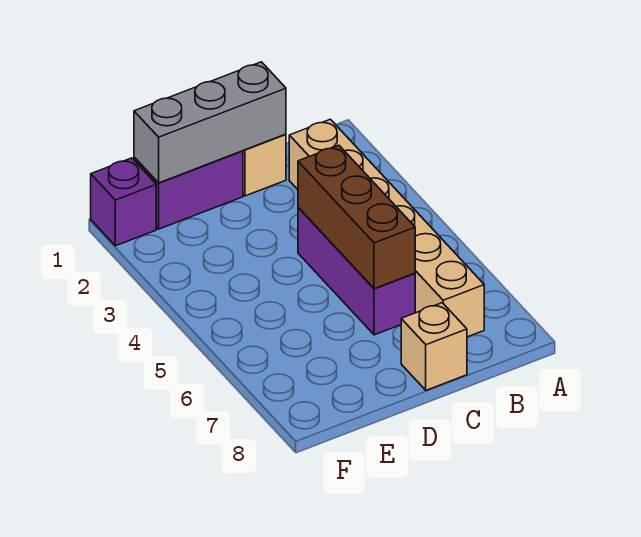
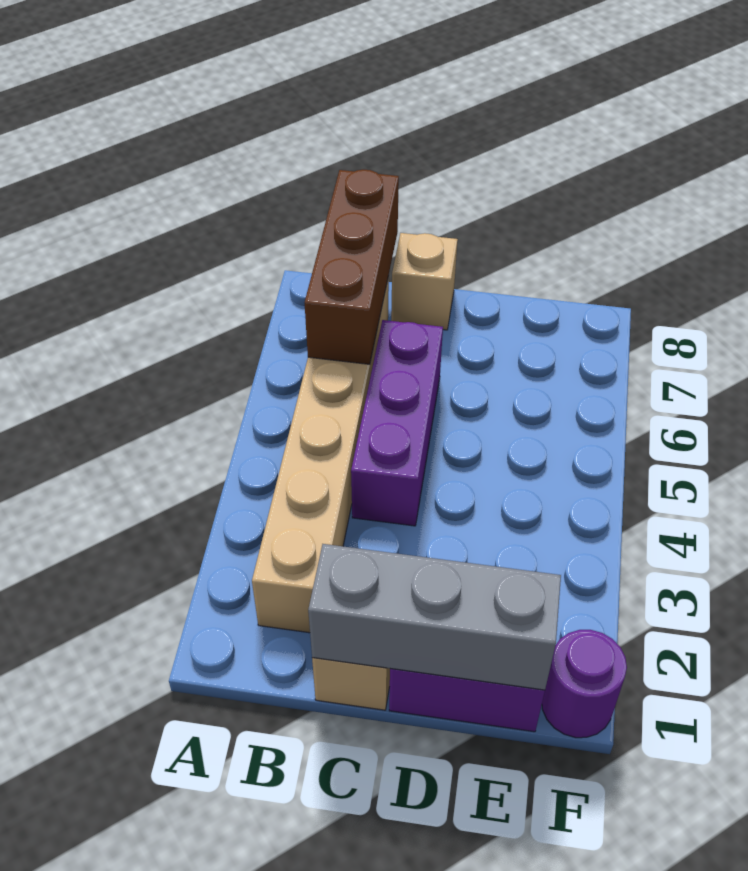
brown 1x3 brick [298,145,415,289] -> brown 1x3 brick moved to [304,170,399,364]
purple 1x1 brick [91,158,156,246] -> purple 1x1 round brick [542,630,627,738]

